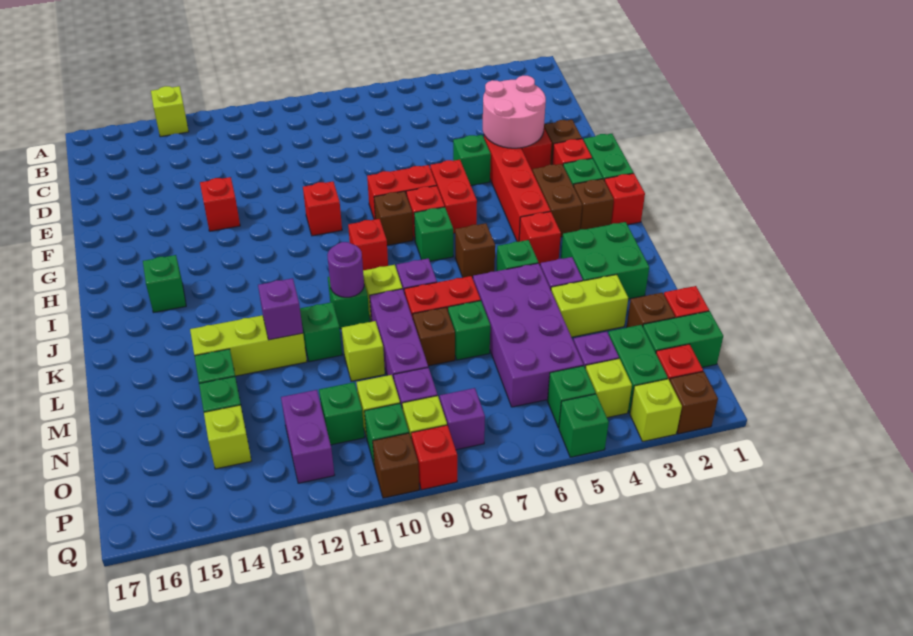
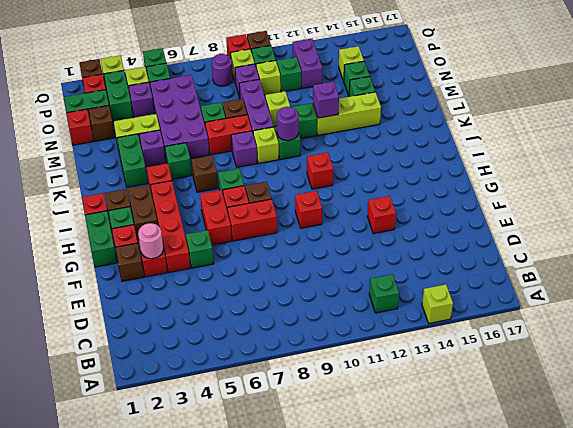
pink 2x2 round brick [483,76,546,148] -> pink 1x1 round brick [138,223,163,259]
red 1x1 brick [348,219,388,270] -> red 1x1 brick moved to [307,152,333,189]
green 1x1 brick [143,255,186,313] -> green 1x1 brick moved to [369,274,399,313]
green 2x2 brick [561,222,649,299] -> green 1x2 brick [117,134,147,187]
purple 1x1 brick [440,388,485,450] -> purple 1x1 round brick [212,54,233,86]

